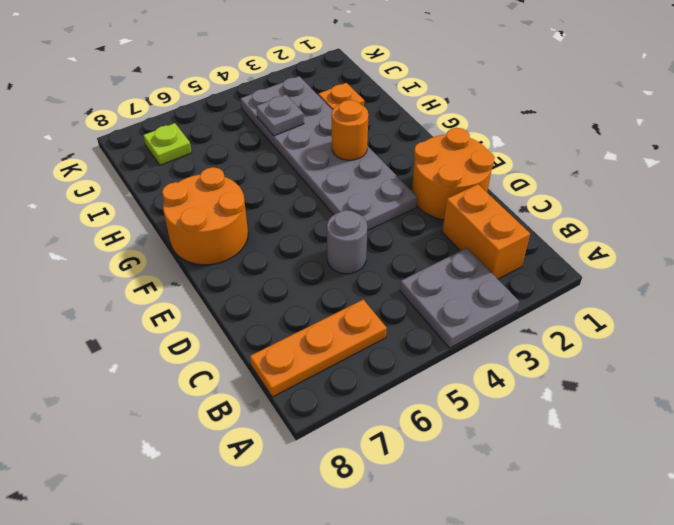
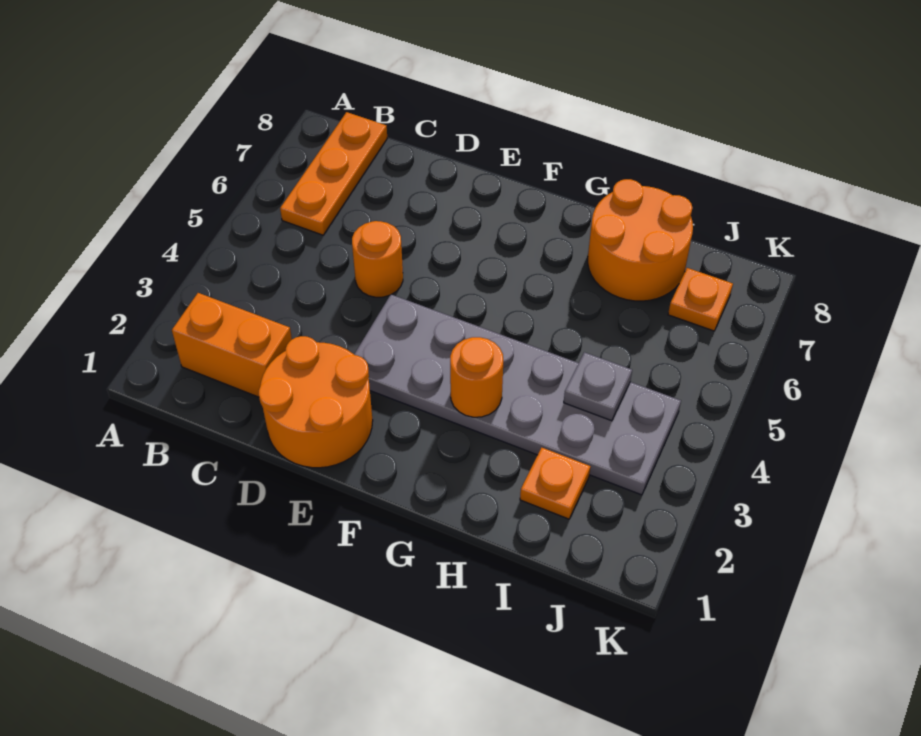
grey 2x2 plate [400,248,519,348] -> none
grey 1x1 round brick [327,210,367,274] -> orange 1x1 round brick [352,221,403,297]
orange 2x2 round brick [162,167,248,265] -> orange 2x2 round brick moved to [588,179,693,301]
lime 1x1 plate [143,123,192,165] -> orange 1x1 plate [668,268,733,331]

